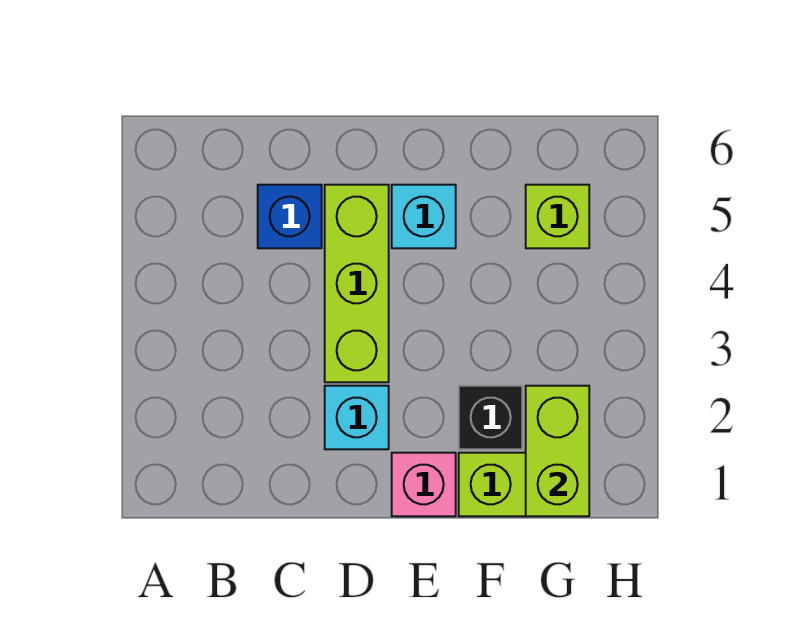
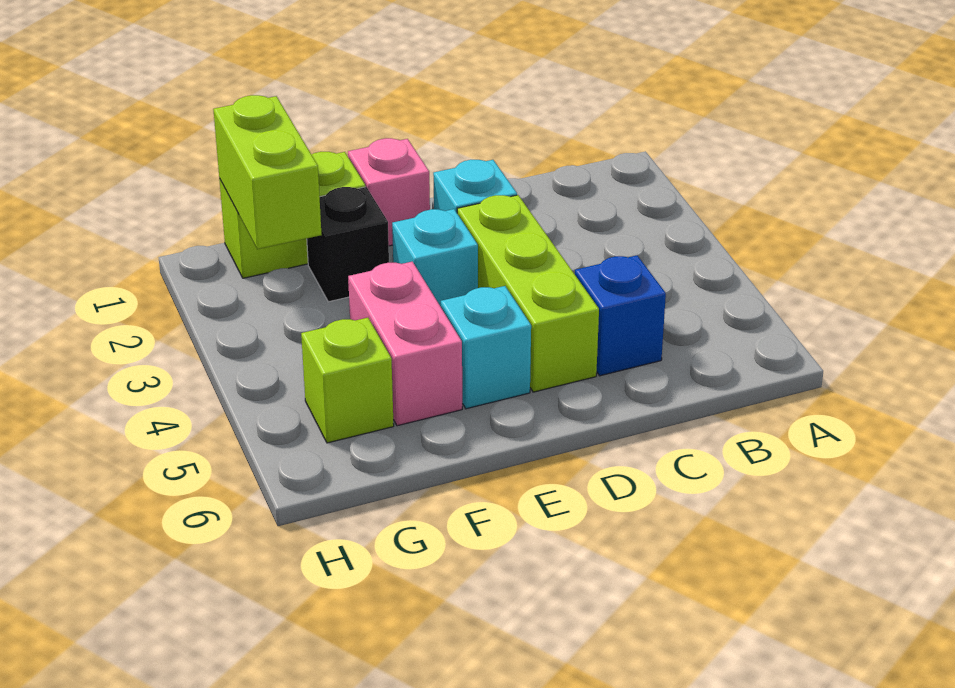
none -> cyan 1x1 brick [392,209,478,306]
none -> pink 1x2 brick [348,262,462,426]

